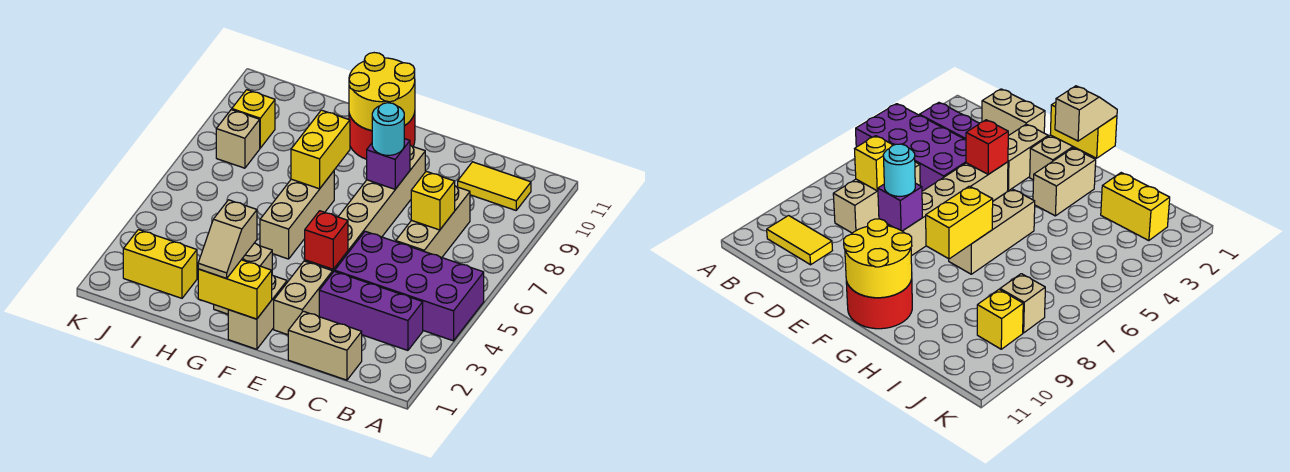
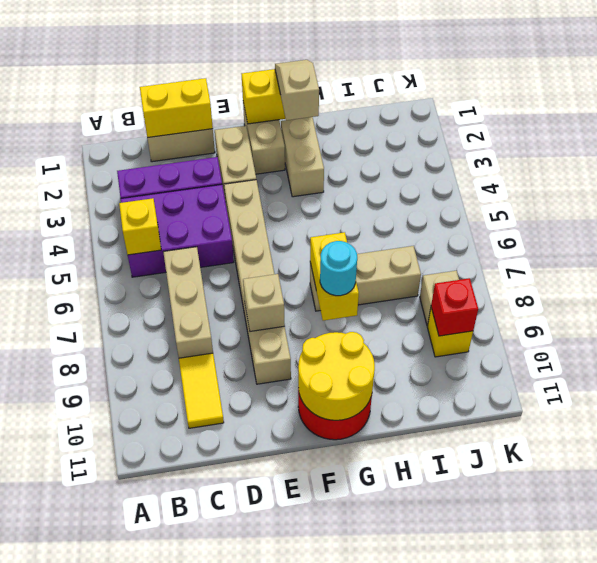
purple 2x4 brick [335,231,484,341] -> purple 2x3 brick [121,185,234,277]
yellow 1x2 tile [458,162,531,210] -> yellow 1x2 tile turned to [179,353,224,428]
yellow 1x1 brick [411,171,455,230] -> yellow 1x1 brick moved to [119,198,161,255]
red 1x1 brick [305,211,348,269] -> red 1x1 brick moved to [431,278,478,336]
purple 1x1 brick [367,139,410,189] -> tan 1x1 brick [243,274,285,331]
cyan 1x1 round brick [372,103,404,155] -> cyan 1x1 round brick moved to [320,241,357,296]
tan 1x3 brick [260,171,334,259] -> tan 1x3 brick turned to [310,246,421,311]
yellow 1x2 brick [123,230,197,298] -> yellow 1x2 brick moved to [140,78,213,138]

